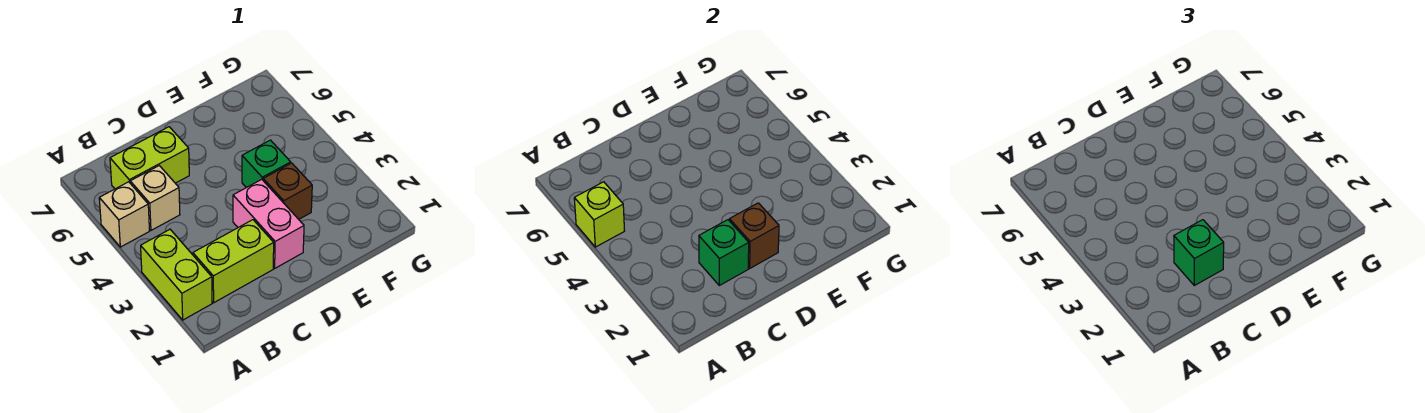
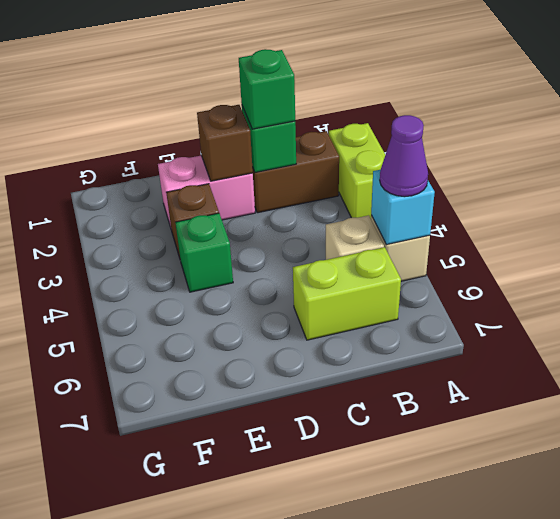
lime 1x1 brick [574,182,624,247] -> cyan 1x1 brick [371,170,435,245]
none -> purple 1x1 cone [380,115,428,197]
lime 1x2 brick [193,220,274,303] -> brown 1x2 brick [252,131,339,213]
pink 1x2 brick [233,179,304,268] -> pink 1x2 brick turned to [158,155,255,227]

